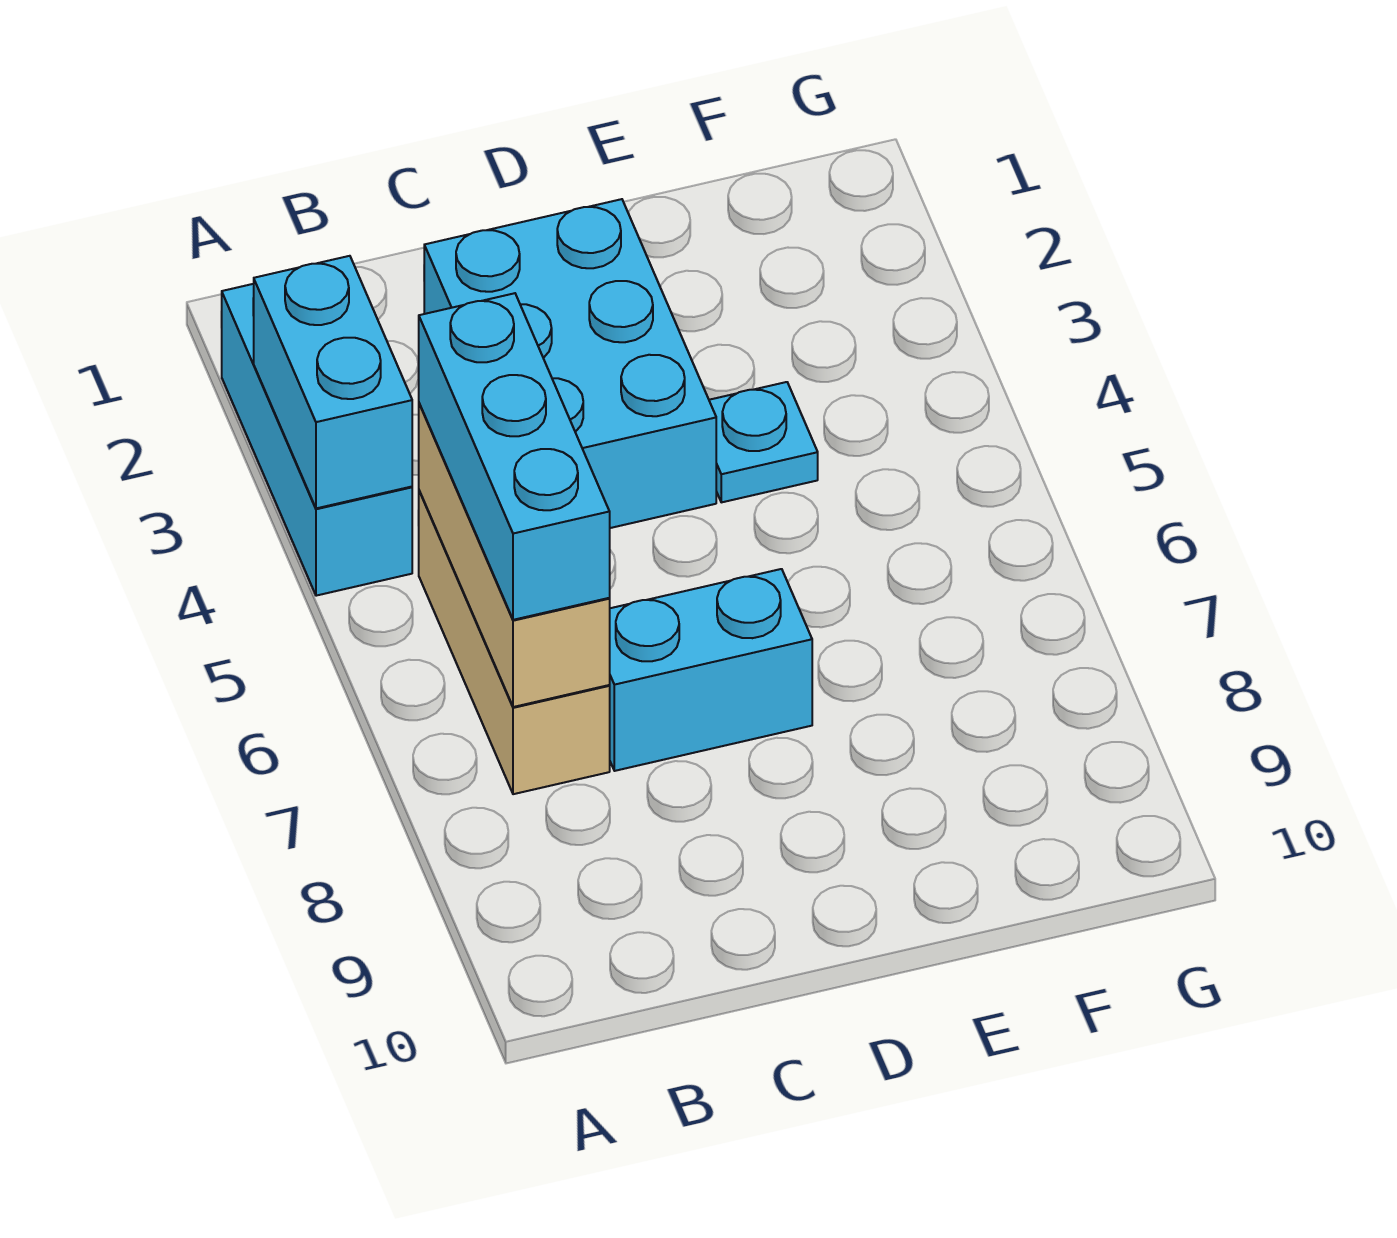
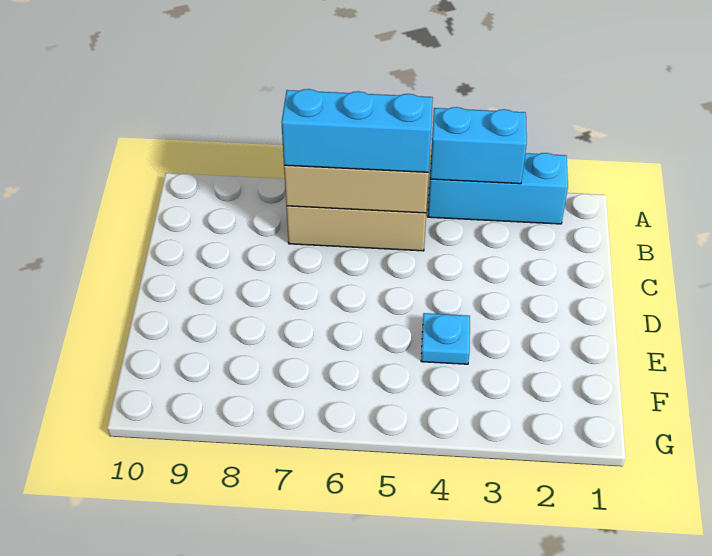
cyan 2x3 brick [424,199,716,528] -> none
cyan 1x2 brick [609,569,812,771] -> none

